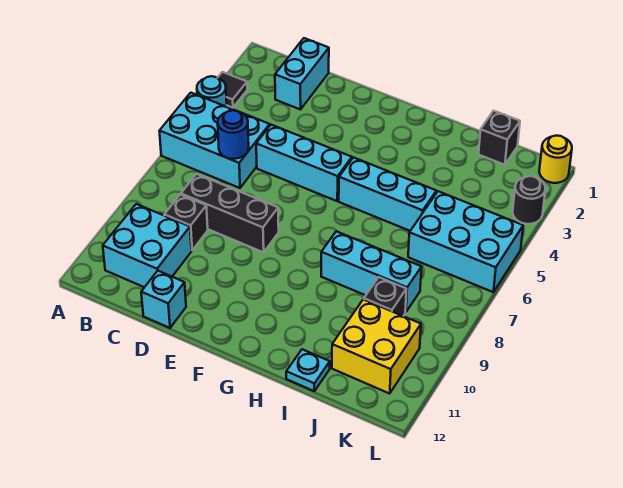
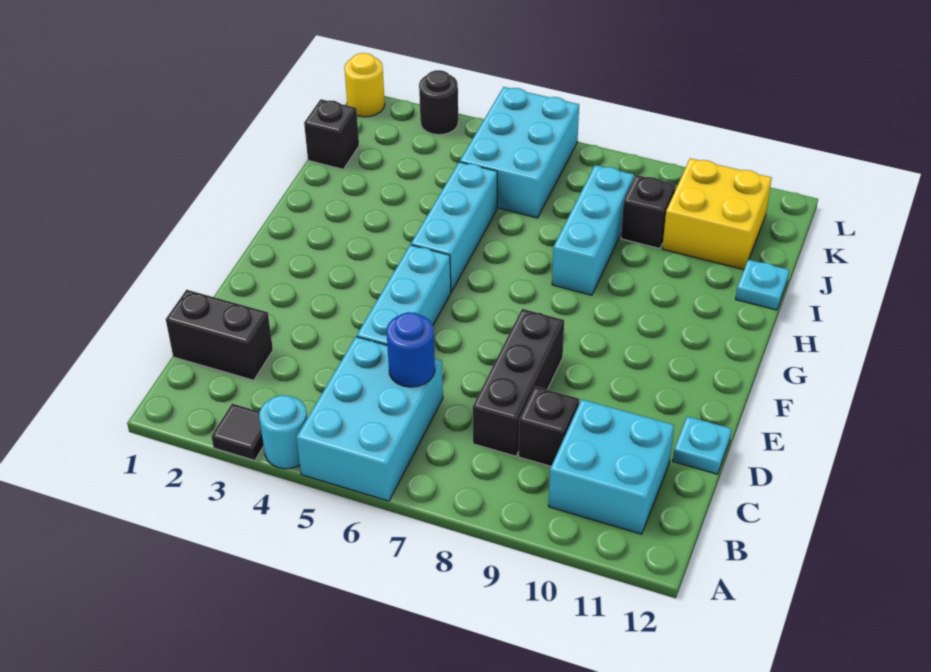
cyan 1x2 brick [275,38,329,110] -> black 1x2 brick [166,290,273,380]
cyan 1x1 brick [141,271,186,328] -> cyan 1x1 plate [673,416,732,474]

